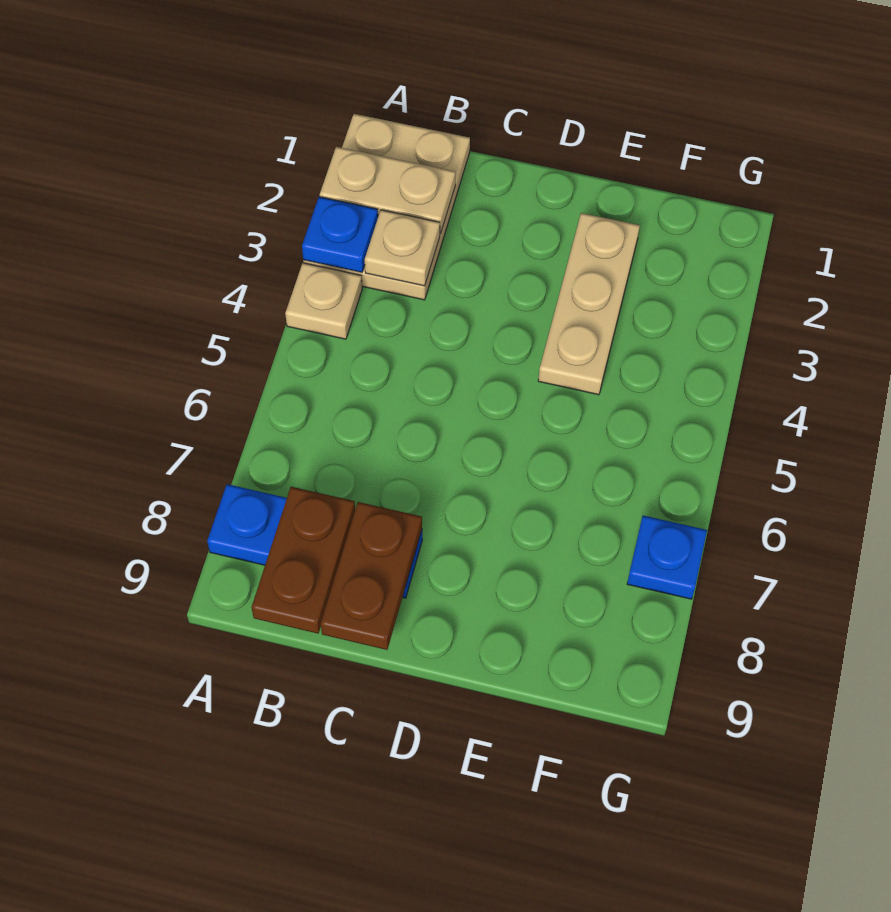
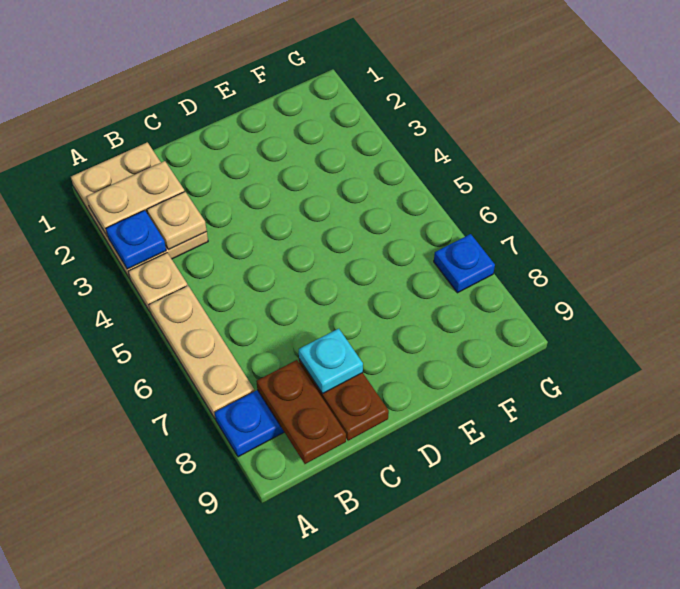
none -> cyan 1x1 plate [299,329,363,394]
tan 1x3 plate [538,213,640,395] -> tan 1x3 plate moved to [149,286,254,419]

